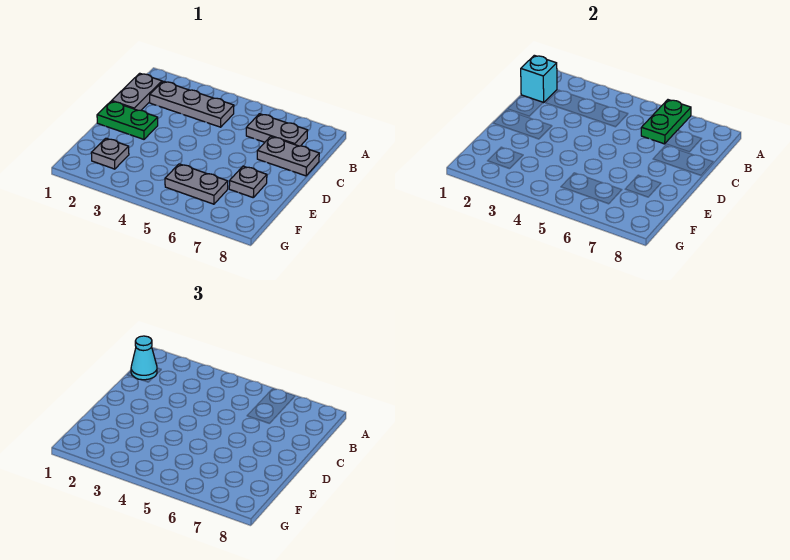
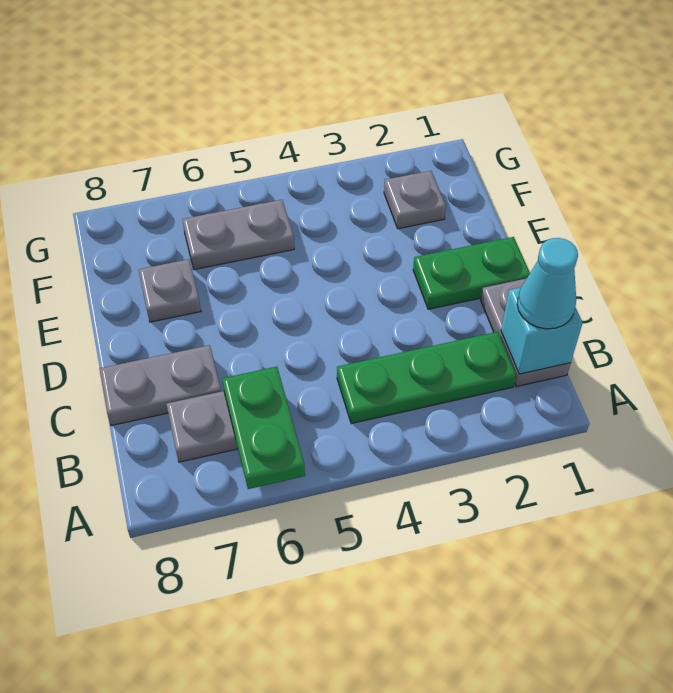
grey 1x3 plate [150,81,234,127] -> green 1x3 plate [337,332,516,424]

